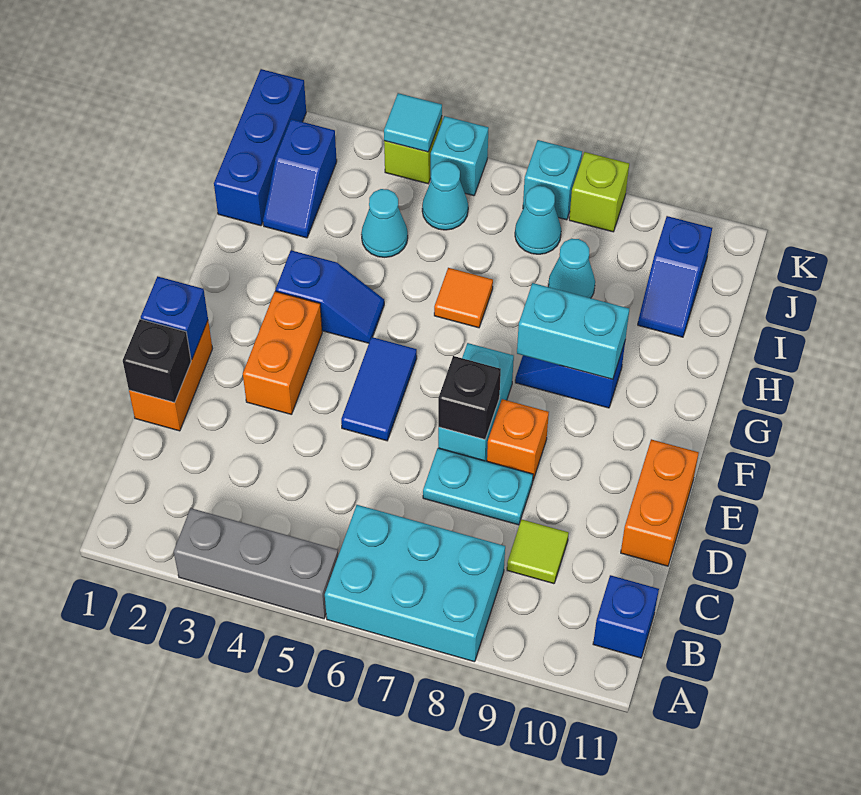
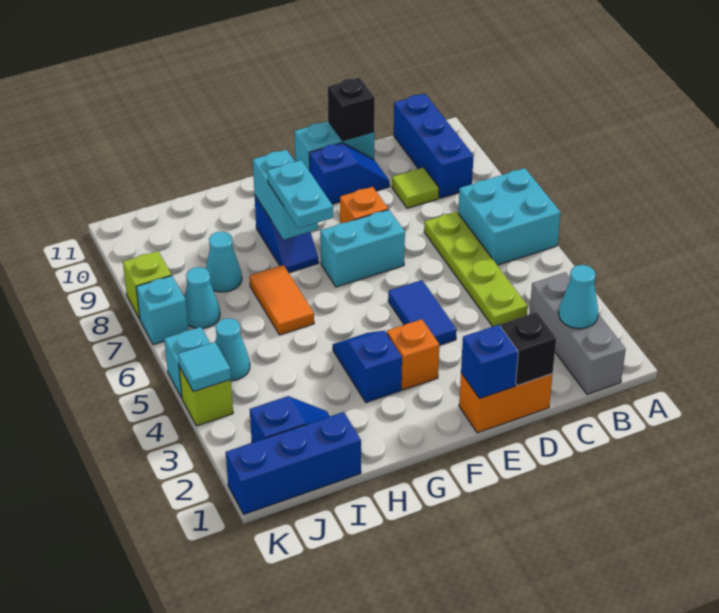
grey 1x3 brick [174,508,338,619] -> grey 1x3 brick moved to [529,272,626,394]
cyan 2x3 brick [325,505,505,662] -> cyan 2x2 brick [458,168,561,265]
blue 1x1 brick [593,575,659,658] -> blue 1x3 brick [394,94,474,198]
none -> lime 1x4 plate [424,211,527,327]
cyan 1x2 plate [423,448,533,525] -> cyan 1x2 plate moved to [267,160,333,228]
orange 1x2 brick [621,439,699,566] -> cyan 1x2 brick [295,121,374,171]
orange 1x2 brick [243,291,322,415] -> orange 1x1 brick [387,319,439,390]
blue 1x2 tile [341,337,417,441] -> blue 1x2 tile turned to [388,280,457,345]
black 1x1 brick [438,356,501,440] -> black 1x1 brick moved to [328,77,375,141]
orange 1x1 tile [434,268,493,328] -> orange 1x2 tile [249,265,314,335]
cyan 1x1 cone [361,189,408,257] -> cyan 1x1 cone moved to [559,265,598,329]
blue 1x2 slope [638,216,712,337] -> blue 1x2 slope moved to [309,143,390,204]

